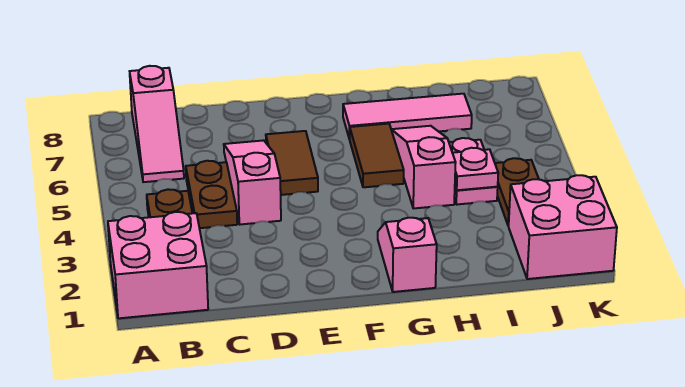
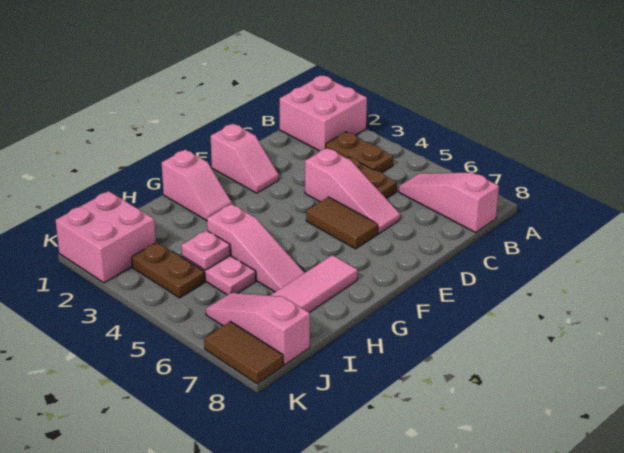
none -> pink 1x2 slope [211,124,279,193]
brown 1x2 tile [350,124,404,187] -> brown 1x2 tile moved to [204,321,283,384]
none -> pink 1x3 slope [206,293,310,365]

